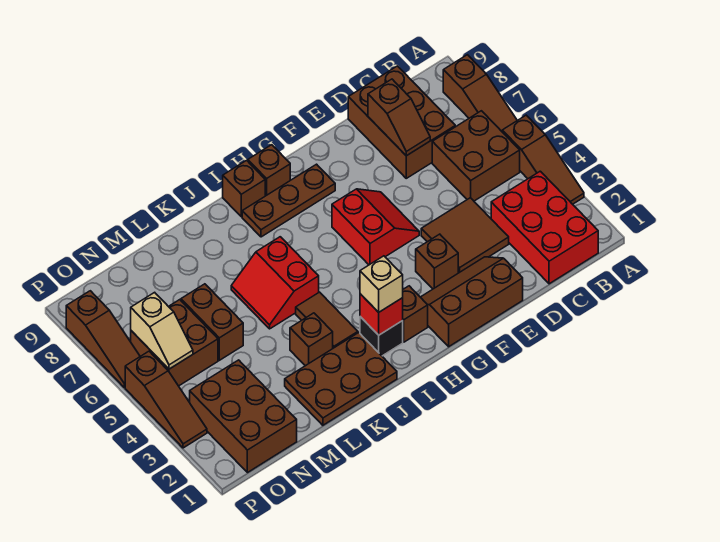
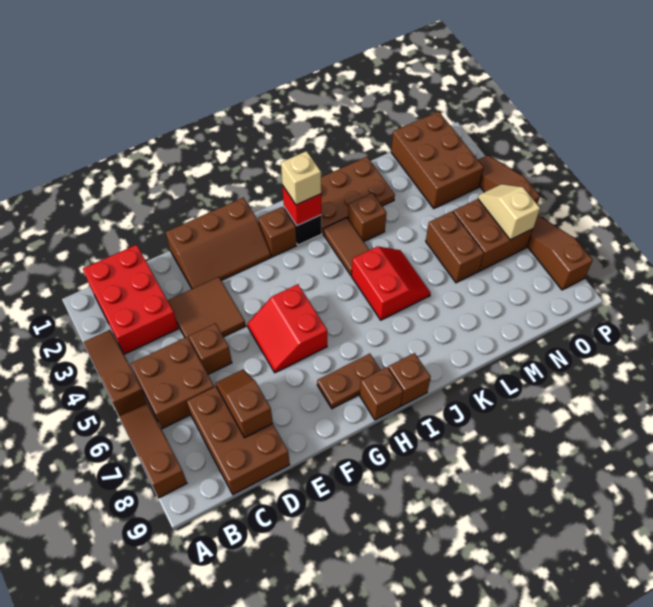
brown 1x1 brick [416,234,458,289] -> brown 1x1 brick moved to [189,323,232,374]
brown 1x3 plate [242,164,335,237] -> brown 1x2 plate [317,354,381,409]

